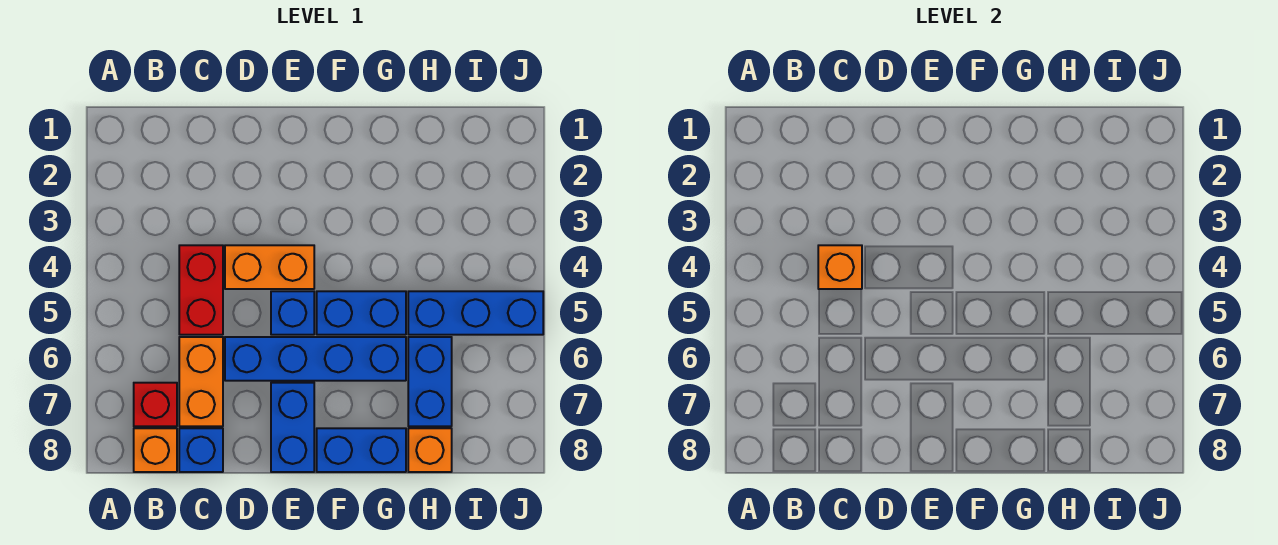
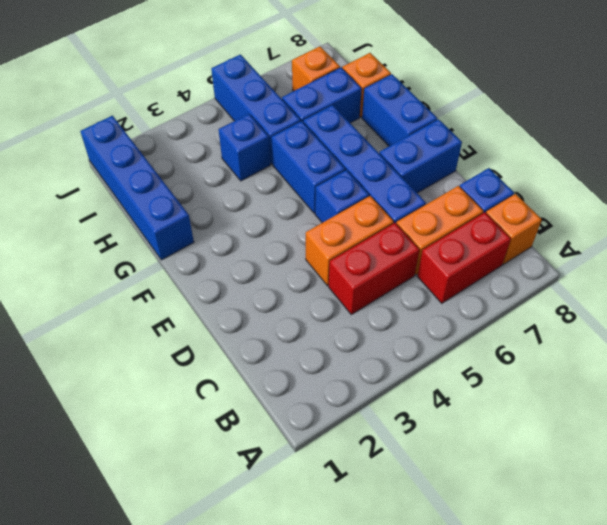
red 1x1 brick [134,383,177,426] -> red 1x2 brick [417,212,511,303]
orange 1x1 brick [818,245,862,289] -> orange 1x1 brick moved to [292,46,340,91]
orange 1x2 brick [225,245,314,289] -> orange 1x2 brick turned to [306,196,394,286]
none -> blue 1x4 brick [80,116,194,260]
none -> blue 1x1 brick [219,114,270,181]

